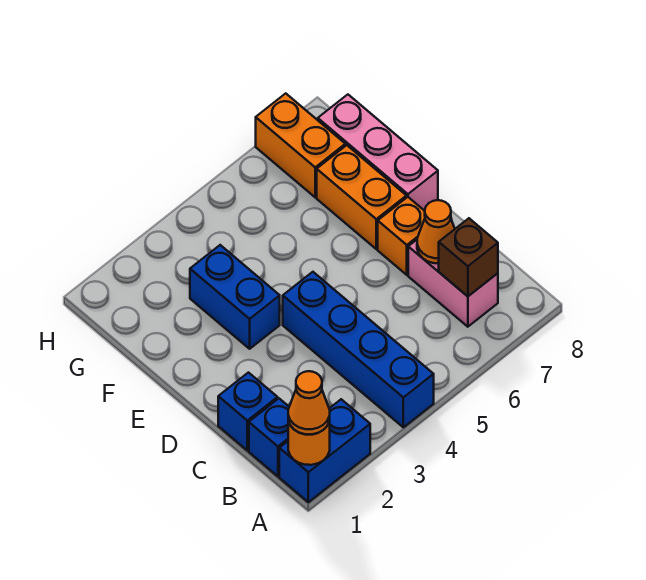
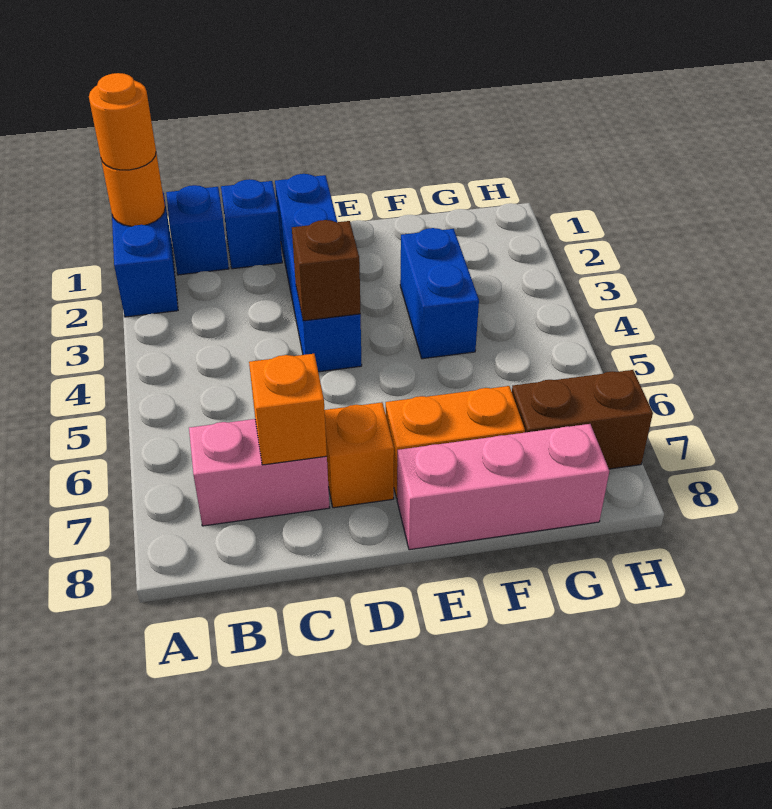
orange 1x1 cone [288,371,330,434] -> orange 1x1 round brick [89,73,156,170]
blue 1x4 brick [283,272,434,427] -> blue 1x4 brick turned to [275,174,362,372]
brown 1x1 brick [439,218,498,296] -> brown 1x1 brick moved to [292,220,361,321]
orange 1x1 cone [417,200,455,263] -> orange 1x1 brick [249,354,327,465]
blue 1x2 brick [190,245,280,349] -> blue 1x2 brick turned to [400,228,479,359]
orange 1x2 brick [256,93,345,197] -> brown 1x2 brick [512,370,653,469]

